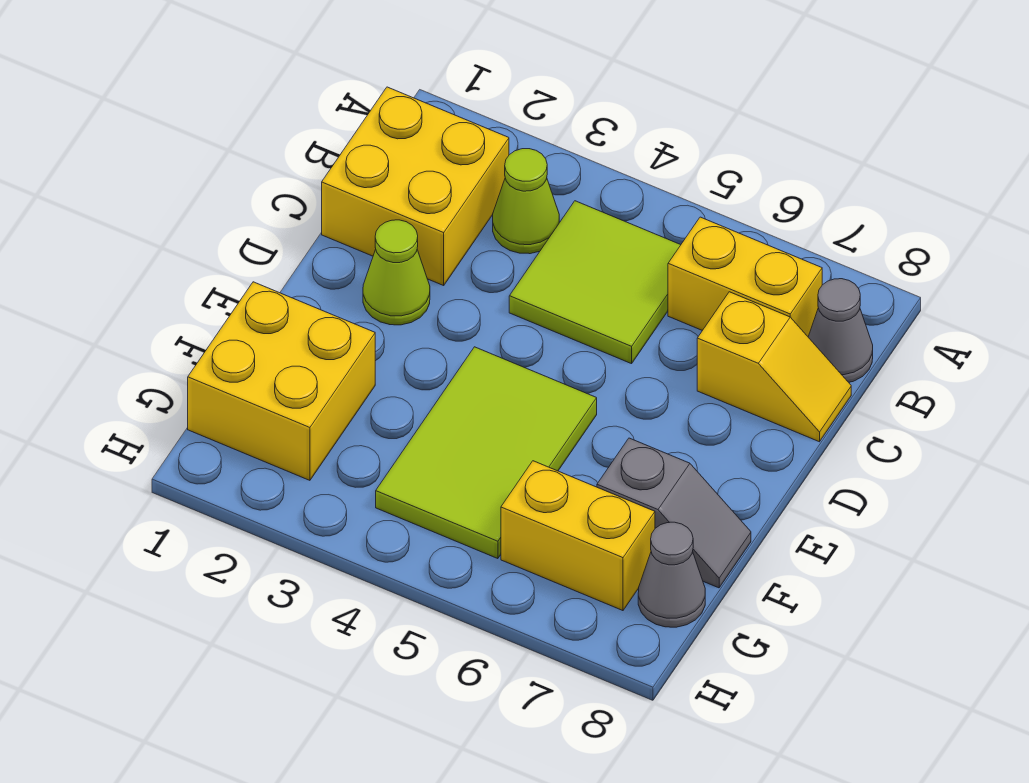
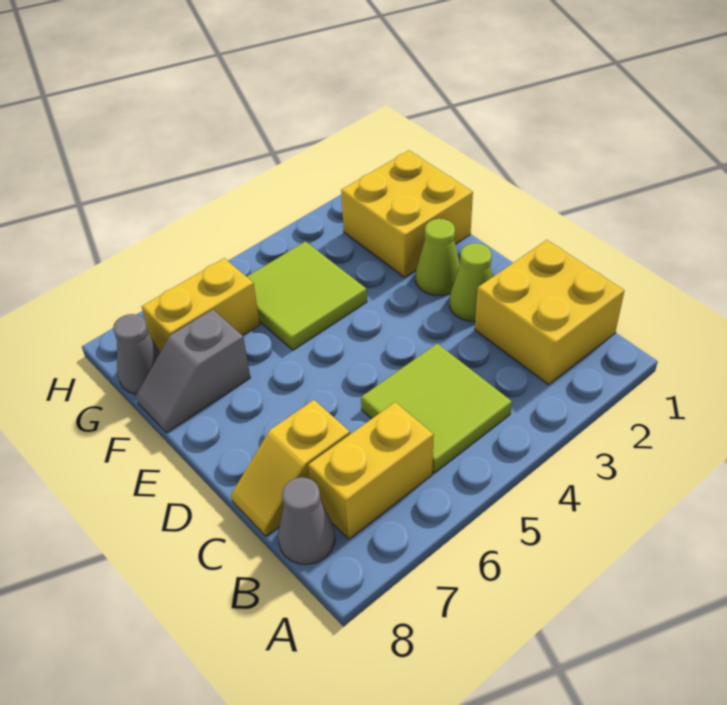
lime 1x1 cone [493,149,559,254] -> lime 1x1 cone moved to [416,219,460,295]
lime 2x3 tile [376,347,597,559] -> lime 2x2 tile [247,241,367,350]

